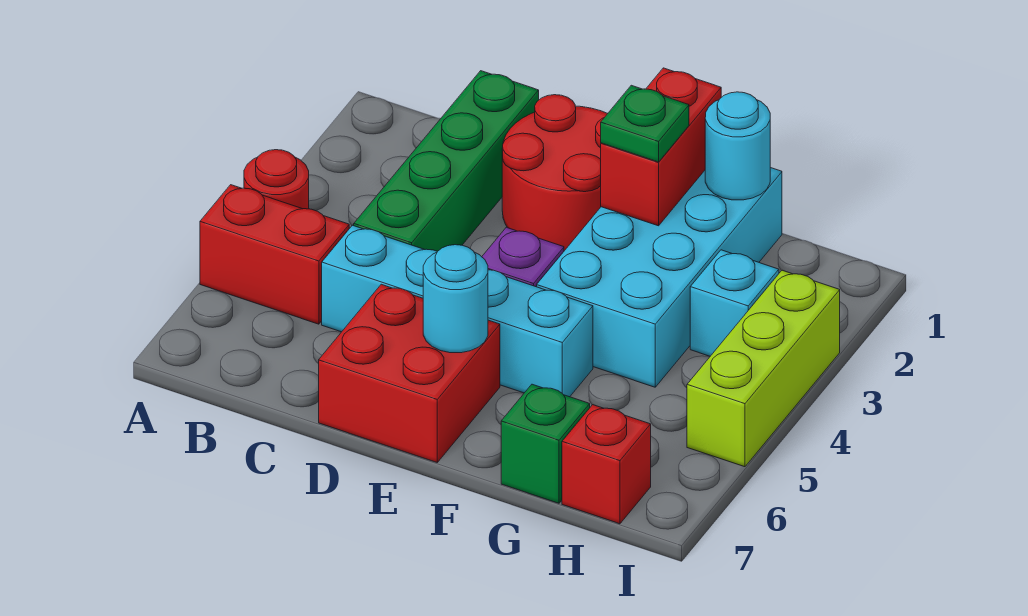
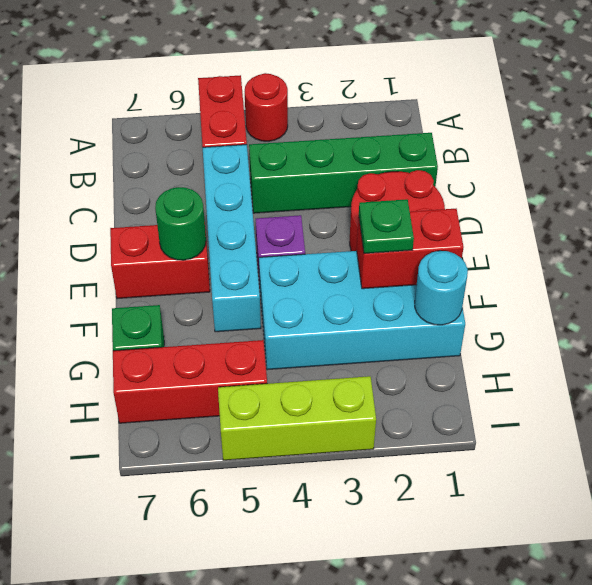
red 2x2 brick [319,284,500,462] -> red 1x2 brick [110,225,210,299]
cyan 1x1 round brick [423,245,488,353] -> green 1x1 round brick [155,187,206,260]
cyan 1x1 brick [690,250,779,356] -> none
red 1x1 brick [562,405,651,524] -> red 1x3 brick [113,340,267,423]

